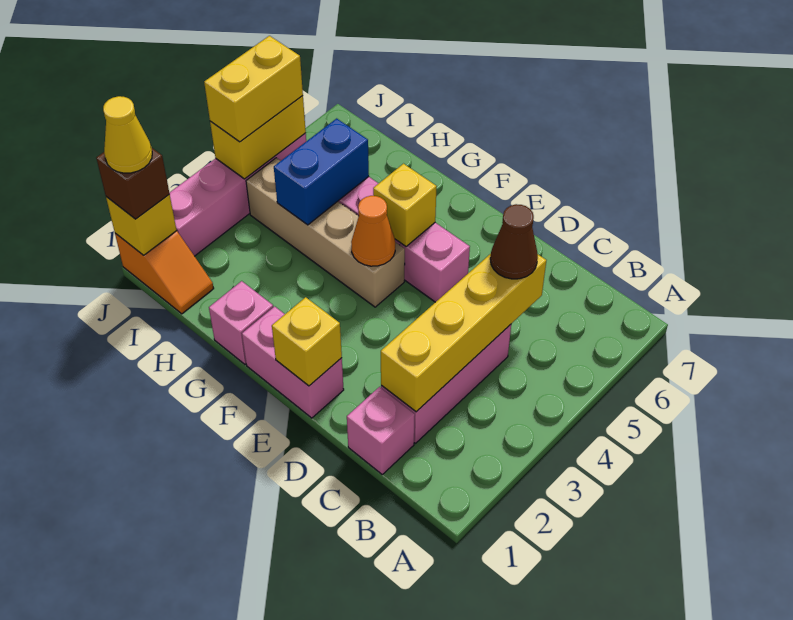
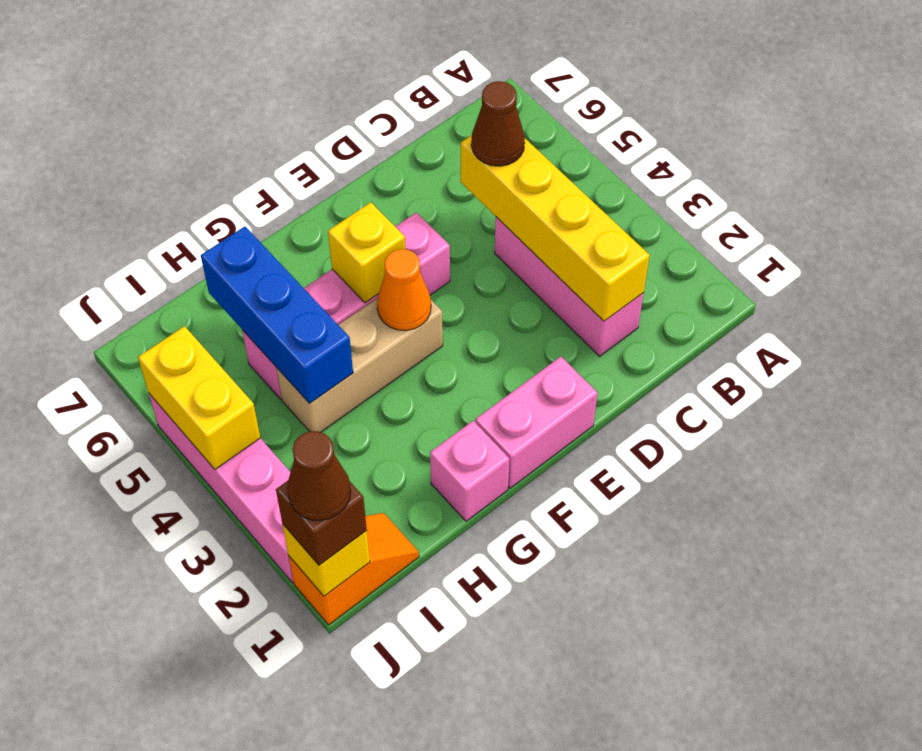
pink 1x1 brick [347,387,415,474] -> none
yellow 1x1 brick [272,297,342,386] -> none
tan 1x4 brick [246,158,405,307] -> tan 1x3 brick [276,298,443,432]
blue 1x2 brick [274,118,369,225] -> blue 1x3 brick [201,226,353,404]
yellow 1x1 cone [103,96,152,173] -> brown 1x1 cone [287,431,351,521]
yellow 1x2 brick [204,36,303,142] -> none

